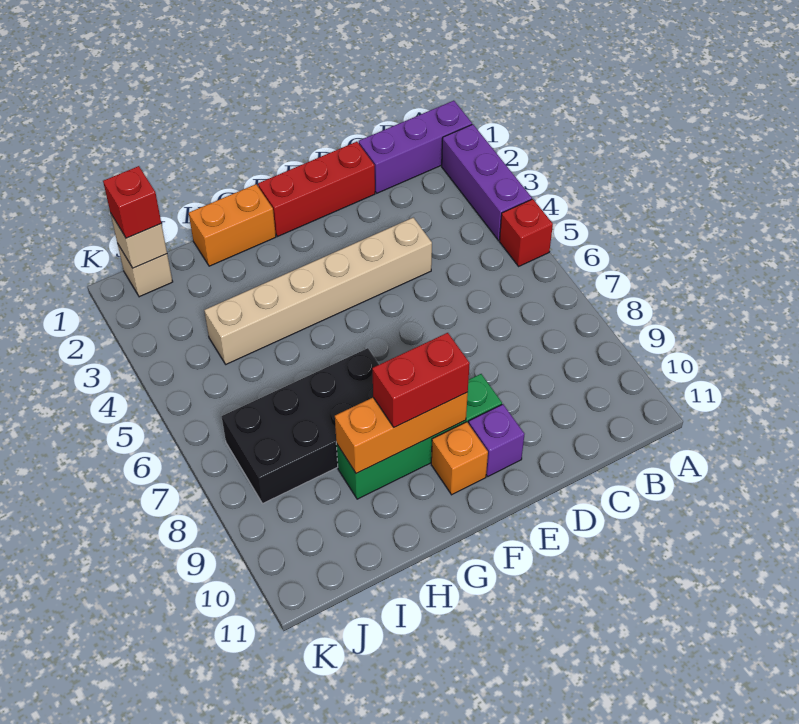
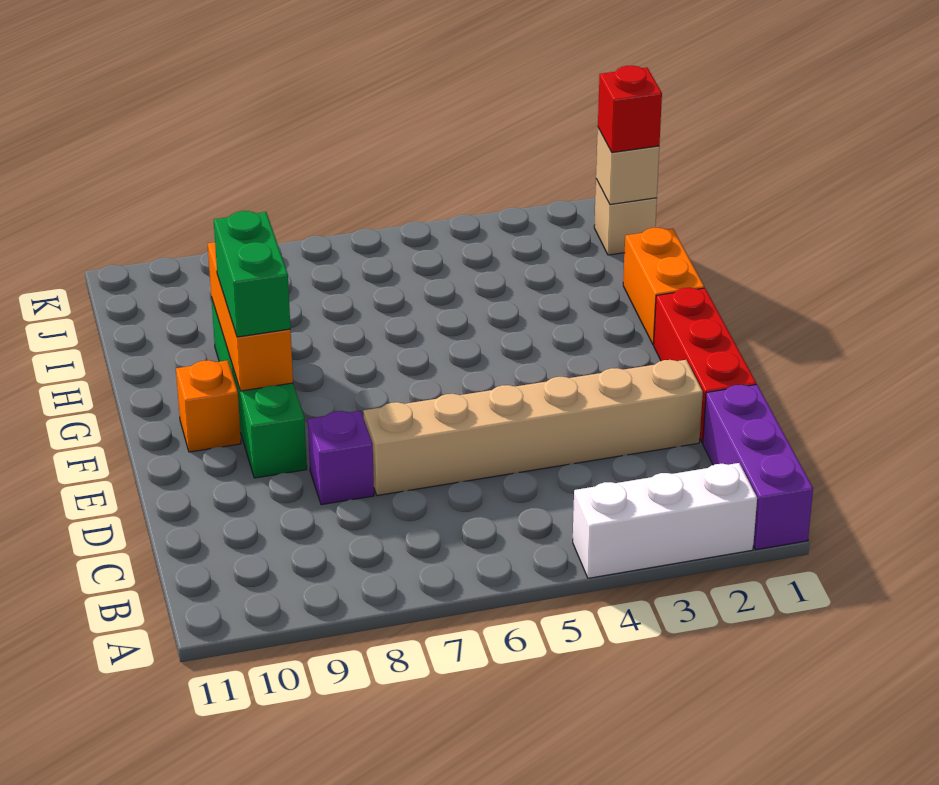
purple 1x3 brick [442,124,532,240] -> white 1x3 brick [573,463,757,578]
red 1x1 brick [499,199,553,266] -> none
tan 1x6 brick [204,218,432,364] -> tan 1x6 brick turned to [363,360,703,496]
purple 1x1 brick [469,404,524,476] -> purple 1x1 brick moved to [308,411,374,505]
red 1x2 brick [372,333,470,427] -> green 1x2 brick [214,211,290,337]
black 2x4 brick [221,348,379,504] -> none

